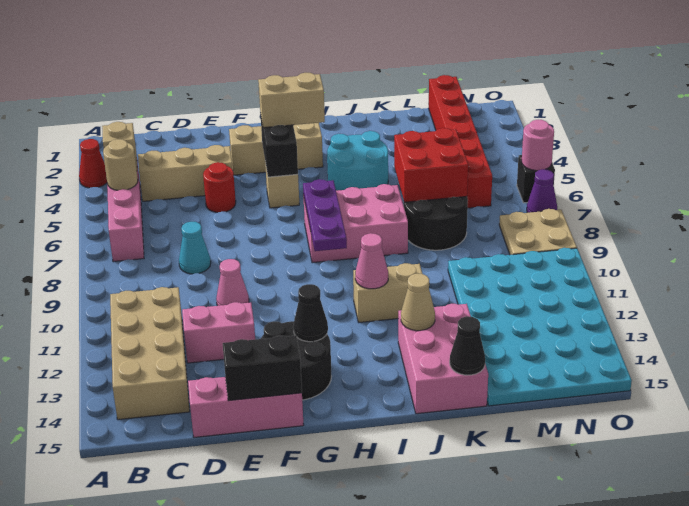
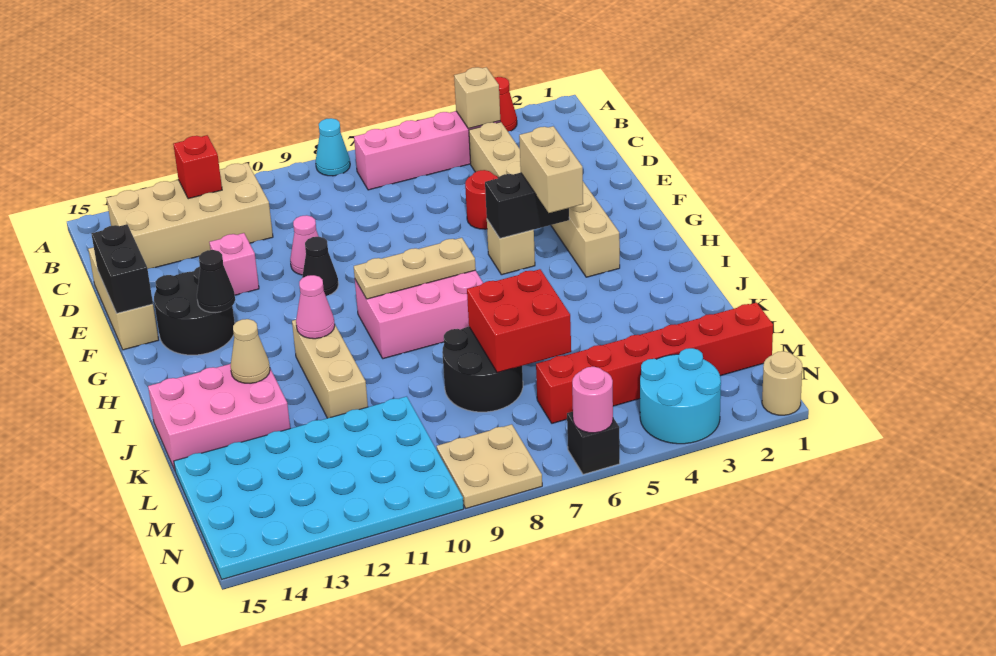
tan 1x1 round brick [103,139,138,190] -> tan 1x1 round brick moved to [762,351,802,415]
none -> red 1x1 brick [174,135,222,199]
cyan 1x1 cone [179,222,211,274] -> cyan 1x1 cone moved to [316,118,350,176]
pink 1x2 brick [182,302,255,363] -> pink 1x1 brick [209,233,259,295]
pink 1x3 brick [188,377,304,437] -> tan 1x3 brick [88,247,159,350]
pink 2x3 brick [303,184,408,263] -> pink 2x3 brick turned to [355,270,483,359]
purple 1x3 plate [303,179,347,251] -> tan 1x3 plate [354,238,476,299]
cyan 2x2 round brick [327,131,388,191] -> cyan 2x2 round brick moved to [640,348,721,444]
tan 1x2 brick [353,263,422,322] -> tan 1x3 brick [292,320,368,418]
black 1x1 cone [450,316,485,375] -> black 1x1 cone moved to [302,237,339,296]
purple 1x1 cone [527,169,557,213] -> none

